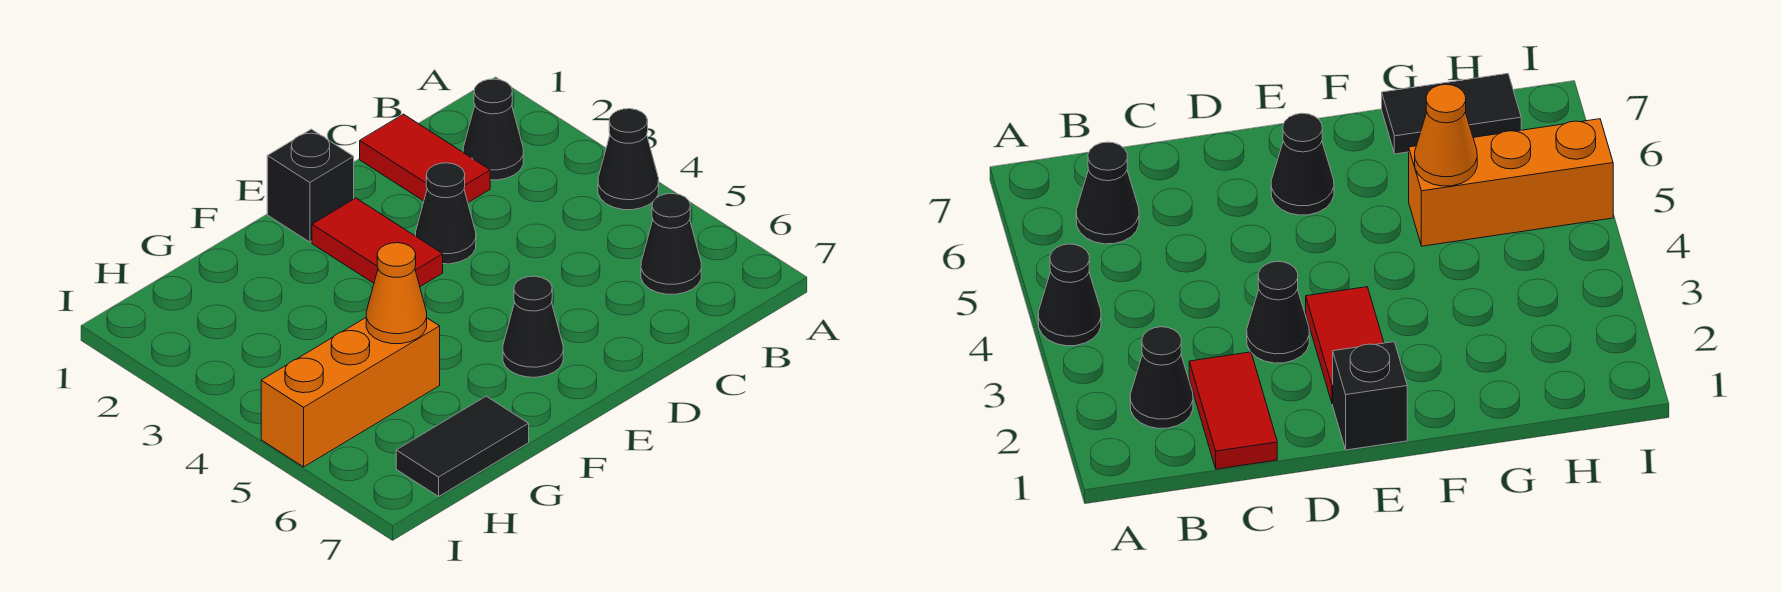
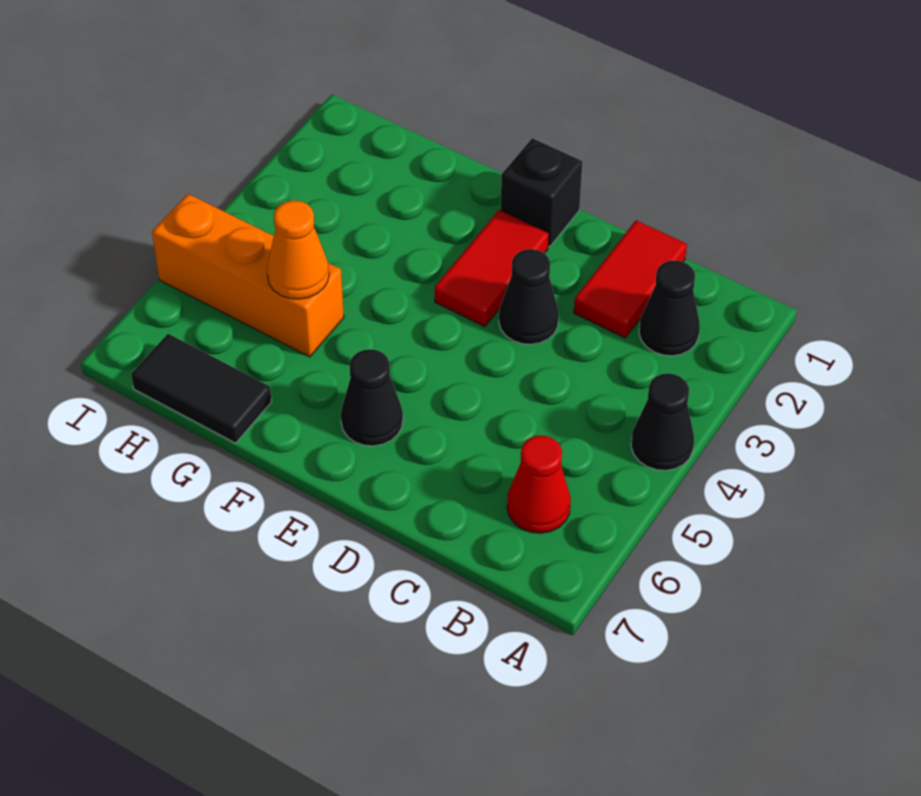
black 1x1 cone [641,194,701,294] -> red 1x1 cone [507,435,571,533]

